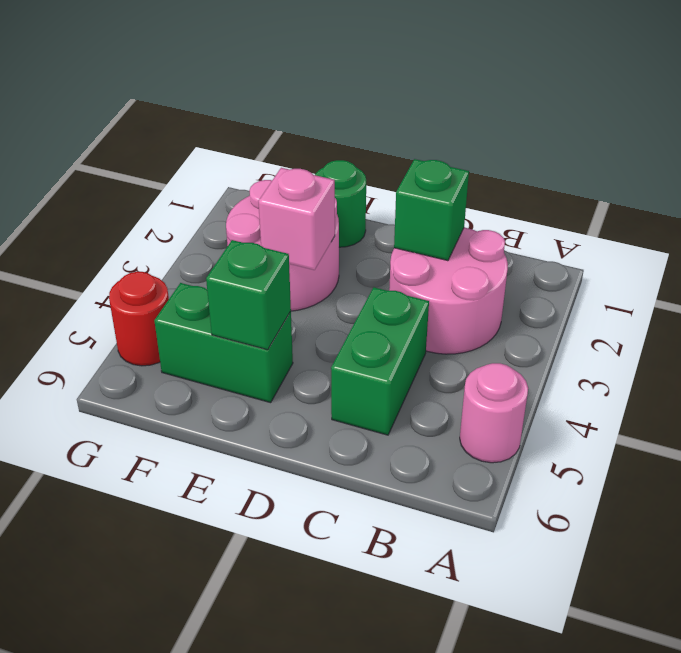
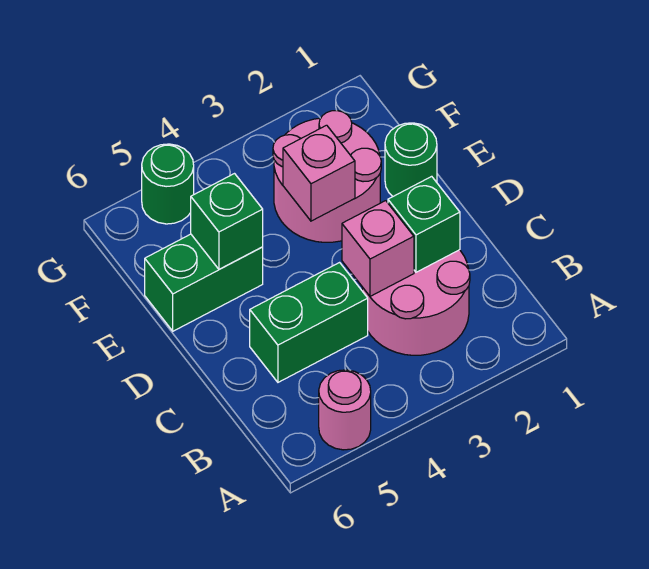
none -> pink 1x1 brick [342,201,414,296]
green 1x2 brick [154,283,293,403] -> green 1x2 brick turned to [145,234,263,331]
red 1x1 round brick [109,272,169,366] -> green 1x1 round brick [142,144,194,224]

